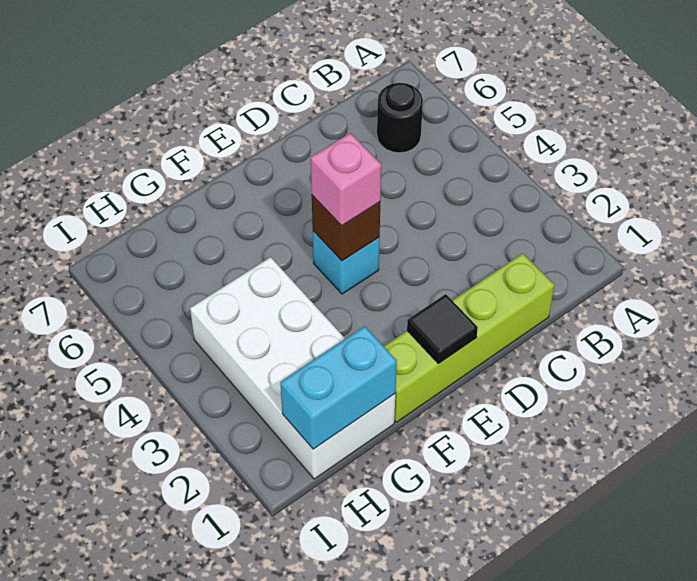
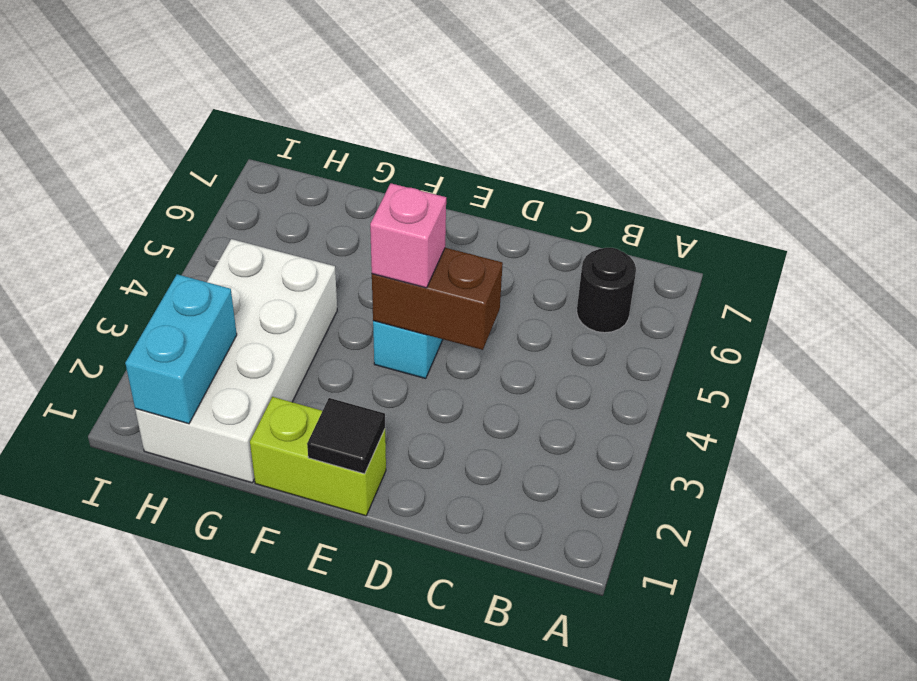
lime 1x4 brick [384,253,554,422] -> lime 1x2 brick [250,397,386,516]
brown 1x1 brick [312,195,380,261] -> brown 1x2 brick [372,248,503,350]
cyan 1x2 brick [280,326,397,449] -> cyan 1x2 brick turned to [125,274,237,424]

